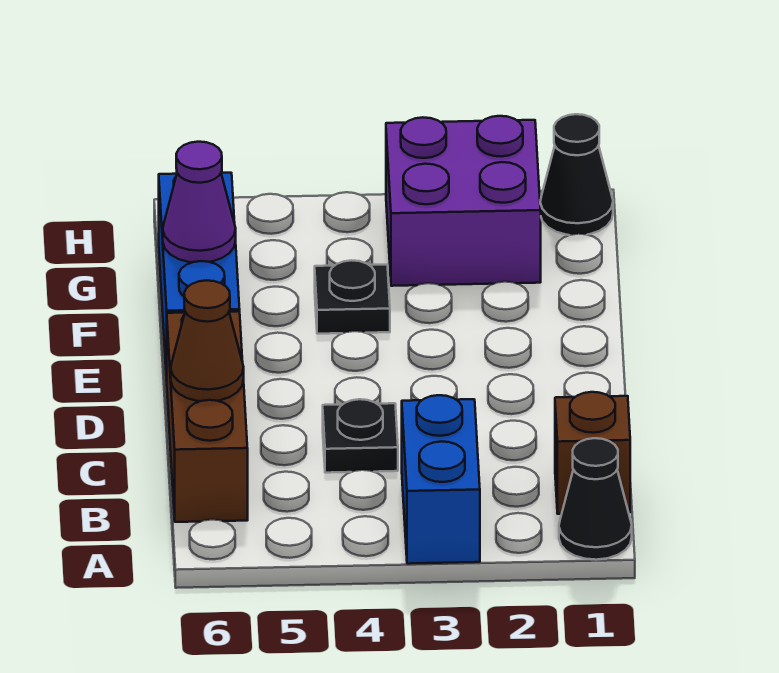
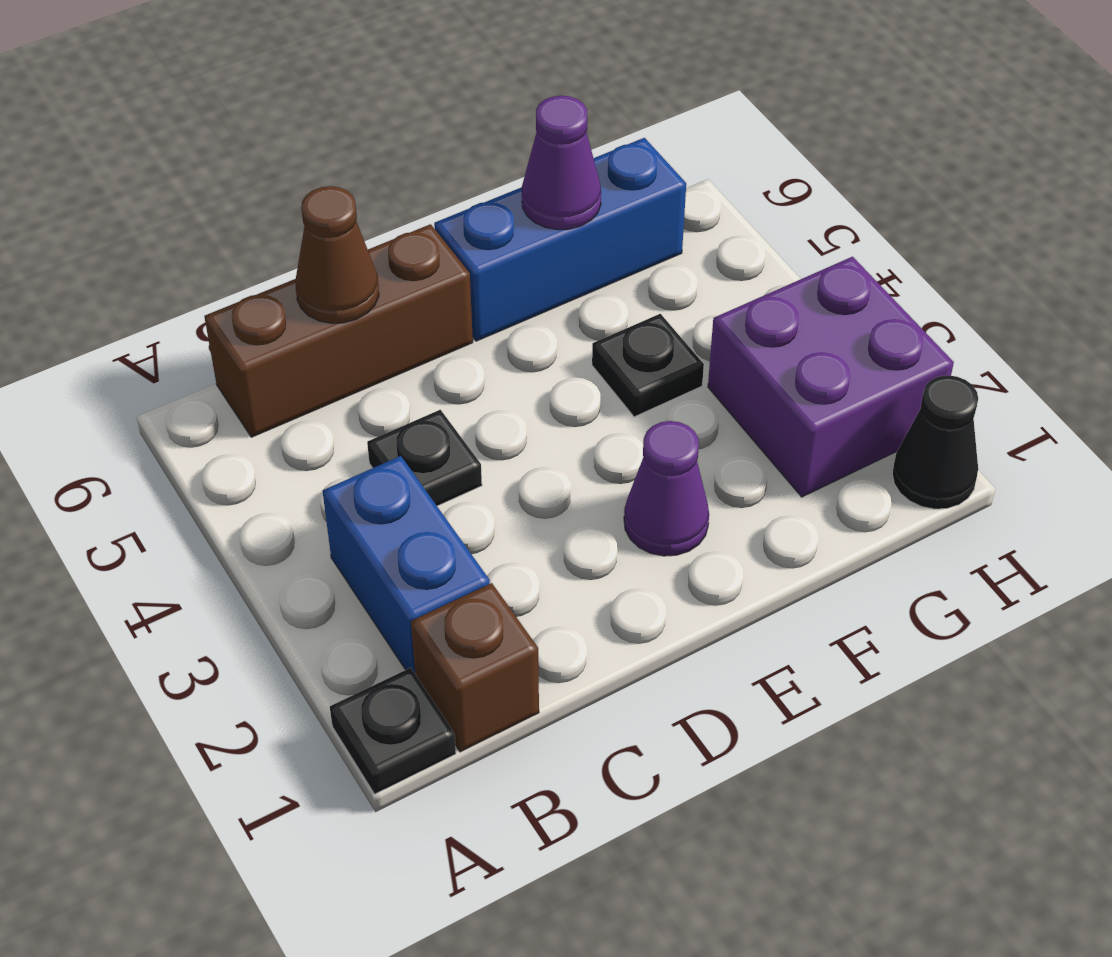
black 1x1 cone [559,438,632,560] -> black 1x1 plate [330,668,456,794]
blue 1x2 brick [402,395,480,564] -> blue 1x2 brick turned to [323,456,490,673]
none -> purple 1x1 cone [624,421,709,556]

